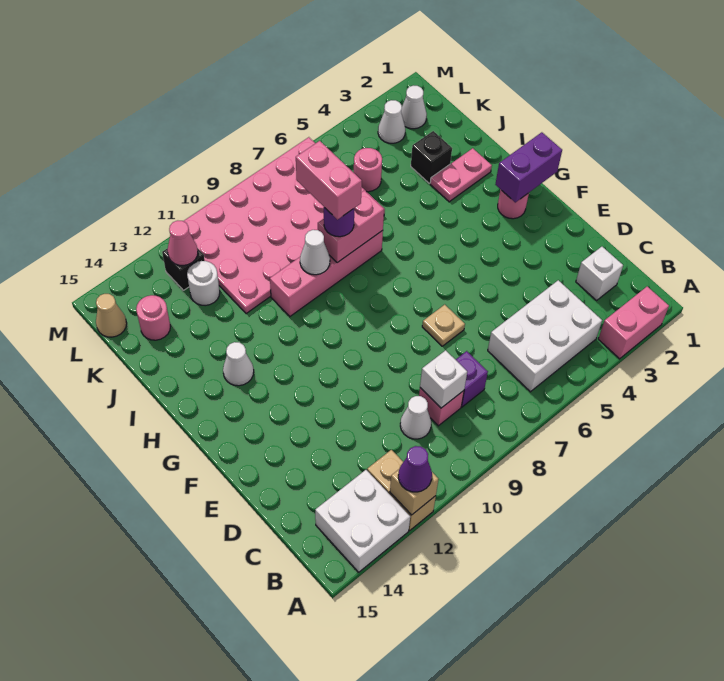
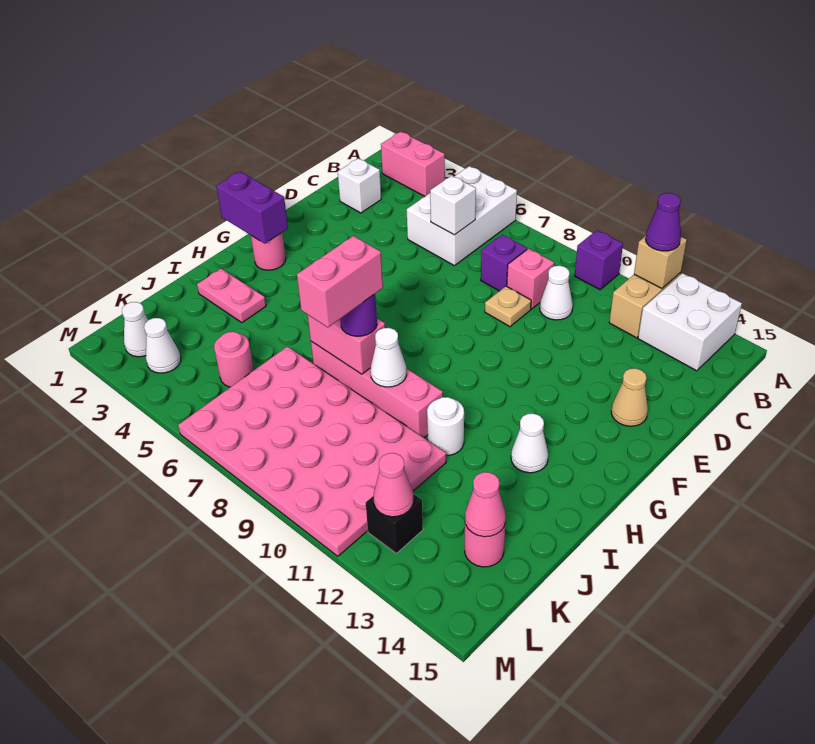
none -> purple 1x1 brick [575,230,623,290]
white 2x3 brick [488,280,602,392] -> white 2x3 brick turned to [407,166,517,266]
white 1x1 brick [420,350,467,408] -> white 1x1 brick moved to [430,176,476,235]
tan 1x1 plate [422,305,465,346] -> tan 1x1 plate moved to [485,286,531,327]
black 1x1 brick [411,131,452,183] -> none
white 1x1 round brick [187,261,220,306] -> white 1x1 round brick moved to [427,397,464,456]
none -> pink 1x1 cone [465,472,506,537]
tan 1x1 cone [96,294,127,337] -> tan 1x1 cone moved to [611,368,648,426]

